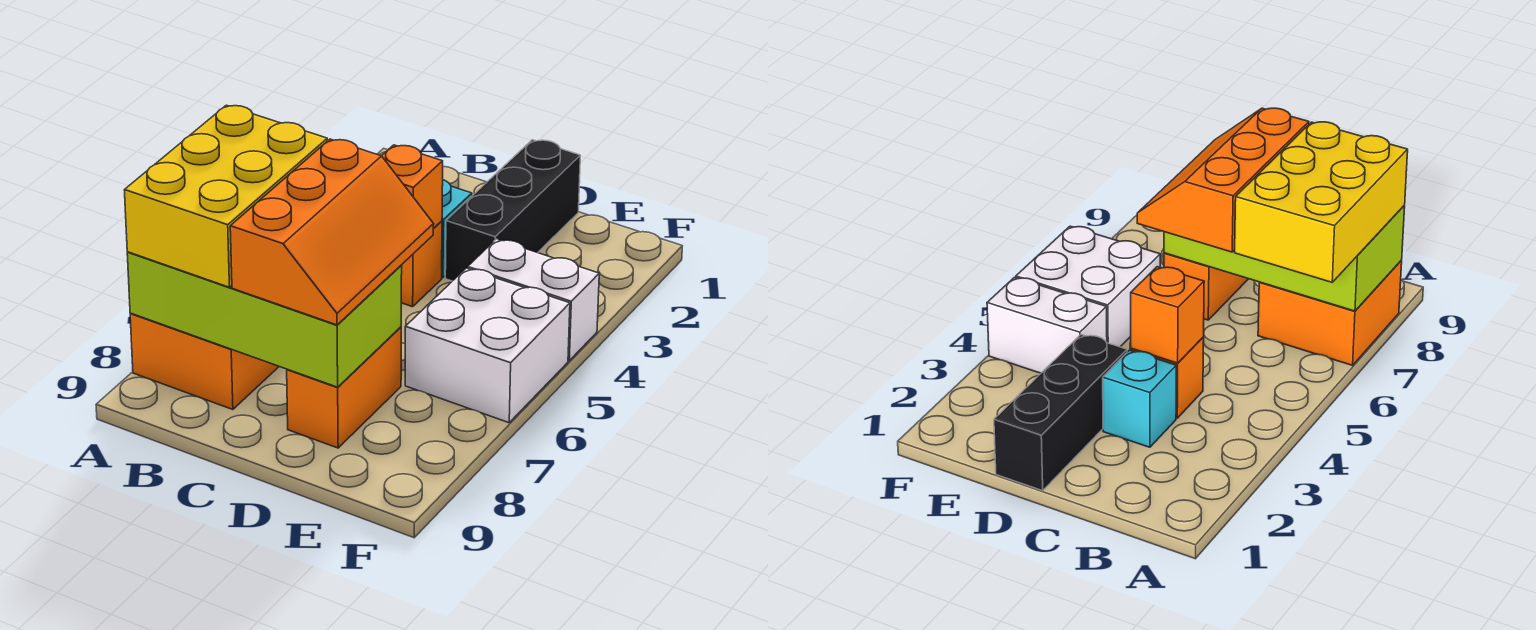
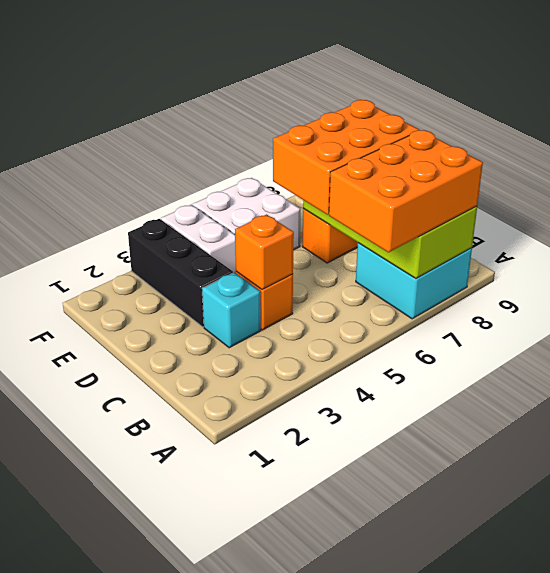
yellow 2x3 brick [124,105,327,287] -> orange 2x3 brick [329,130,483,252]
orange 2x2 brick [130,314,279,410] -> cyan 2x2 brick [356,243,472,319]
orange 2x3 slope [230,139,434,325] -> orange 2x3 brick [273,100,419,215]
black 1x3 brick [445,140,580,281] -> black 1x3 brick turned to [128,219,233,327]

